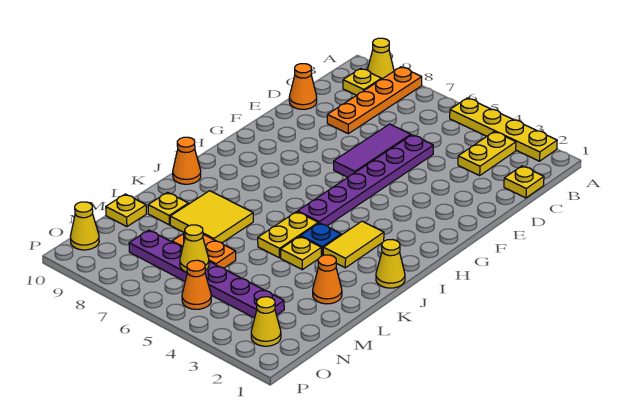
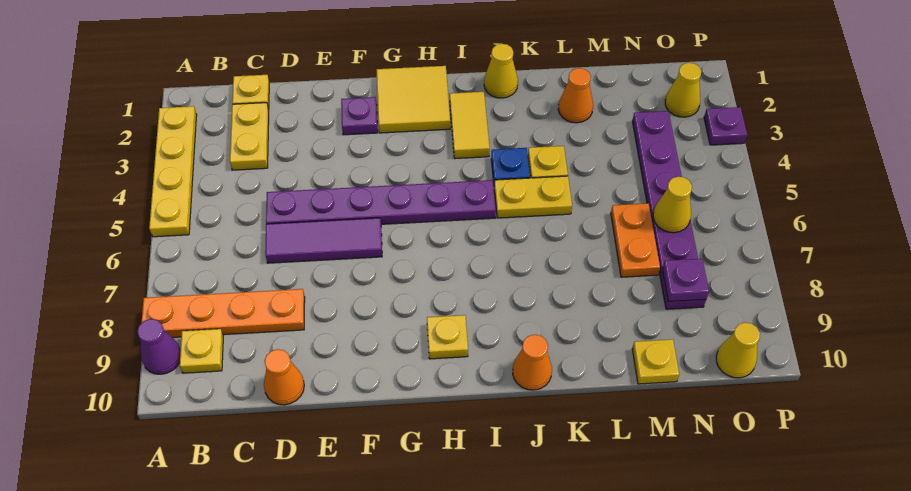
yellow 1x1 cone [368,38,394,79] -> purple 1x1 cone [137,319,181,374]
yellow 1x2 plate [458,132,516,176] -> yellow 1x2 plate turned to [230,103,269,170]
none -> purple 1x1 plate [341,97,378,135]
yellow 1x2 tile [323,221,384,268] -> yellow 1x2 tile turned to [450,92,490,159]
yellow 2x2 tile [170,191,253,243] -> yellow 2x2 tile moved to [376,66,450,133]
yellow 1x1 plate [148,192,188,225] -> yellow 1x1 plate moved to [427,315,468,359]
none -> purple 1x1 plate [662,259,709,302]
orange 1x1 cone [182,260,211,309] -> none
none -> purple 1x1 plate [704,107,747,145]

